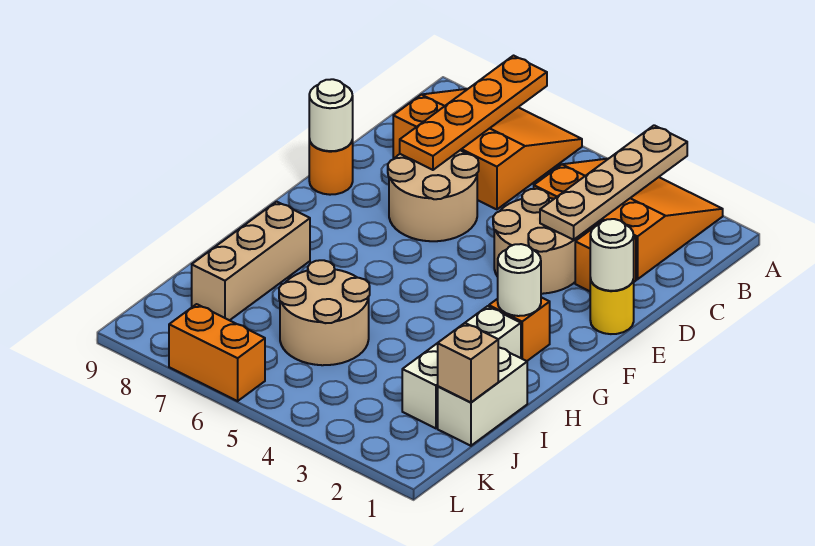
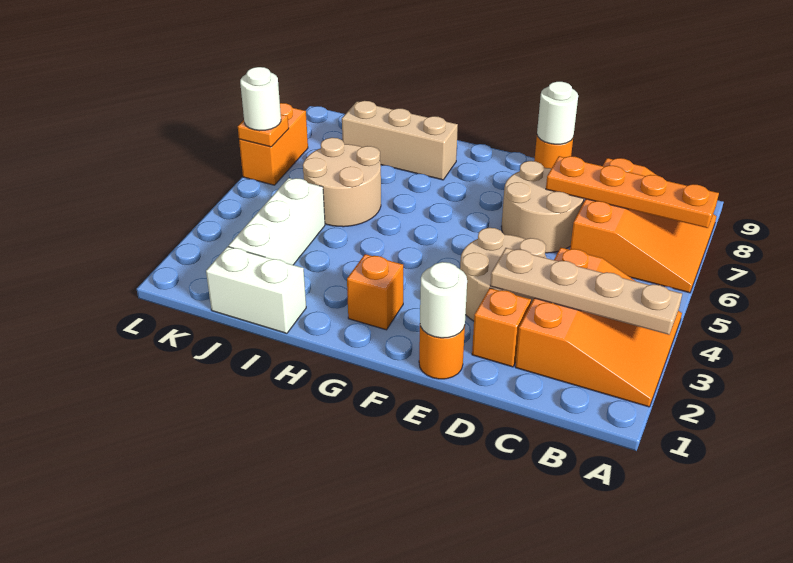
yellow 1x1 round brick [590,278,634,334] -> orange 1x1 round brick [419,326,465,379]
white 1x1 round brick [498,244,541,316] -> white 1x1 round brick moved to [240,67,281,131]
white 1x3 brick [402,306,521,428] -> white 1x3 brick turned to [229,178,325,265]
tan 1x1 brick [438,323,499,403] -> none
none -> orange 1x1 plate [238,115,289,147]

